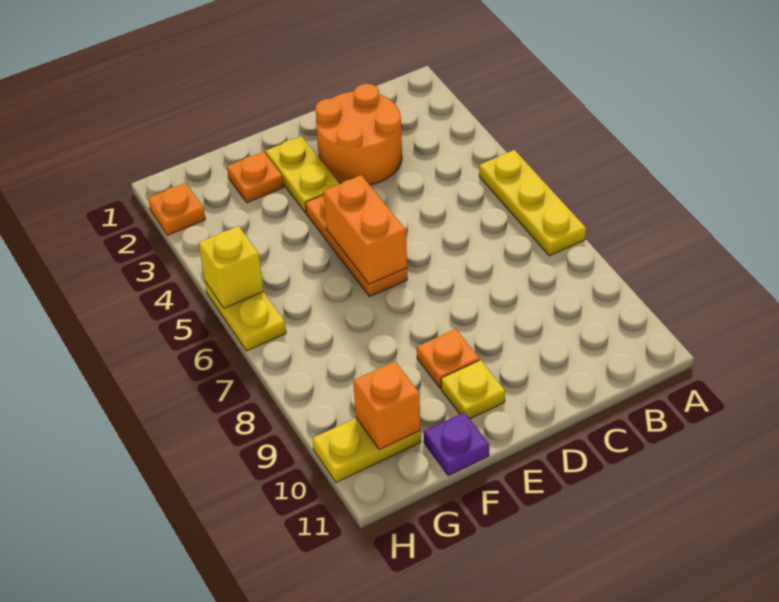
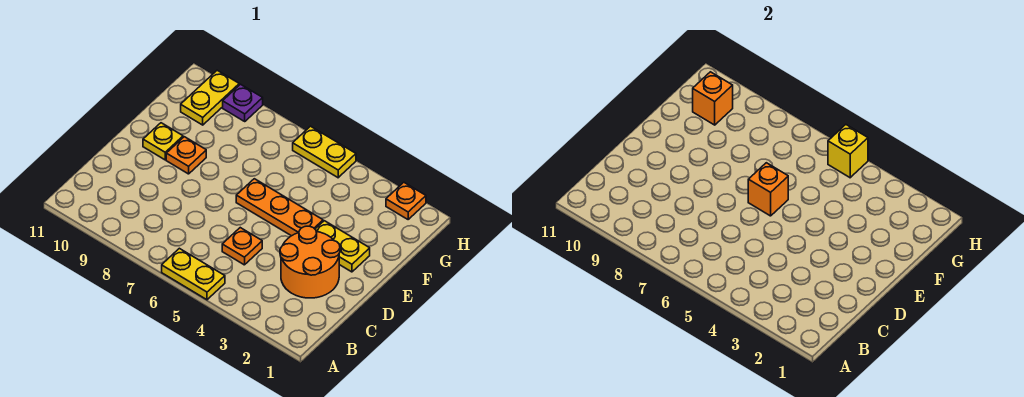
yellow 1x3 plate [479,150,586,256] -> yellow 1x2 plate [162,248,225,300]
orange 1x2 brick [323,175,407,284] -> orange 1x1 brick [748,163,788,216]
orange 1x1 plate [227,151,284,203] -> orange 1x1 plate moved to [222,228,262,265]
purple 1x1 plate [424,412,489,476] -> purple 1x1 plate moved to [223,84,263,121]

